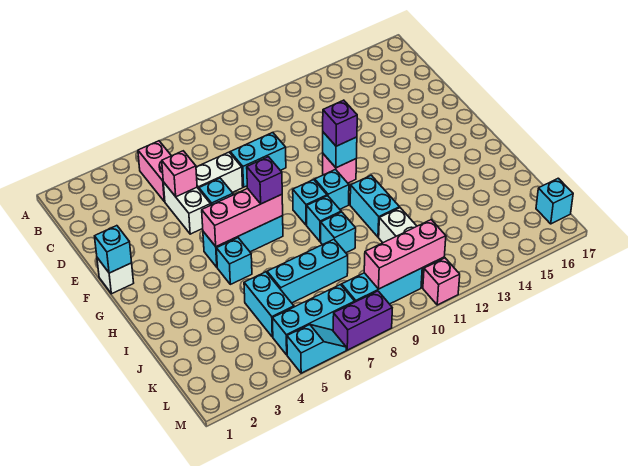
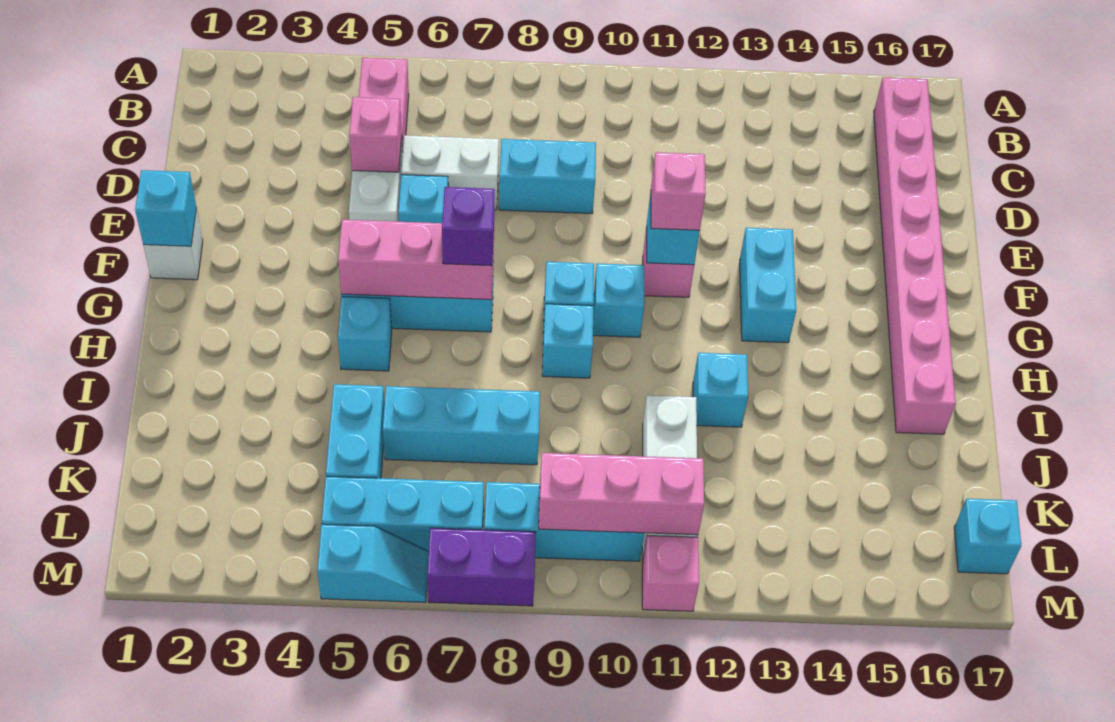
none -> pink 1x8 brick [874,77,956,434]
purple 1x1 brick [323,100,357,146] -> pink 1x1 brick [651,152,706,230]
cyan 1x2 brick [350,175,400,237] -> cyan 1x2 brick moved to [740,228,796,343]
cyan 1x1 brick [321,212,356,253] -> cyan 1x1 brick moved to [693,353,748,427]

